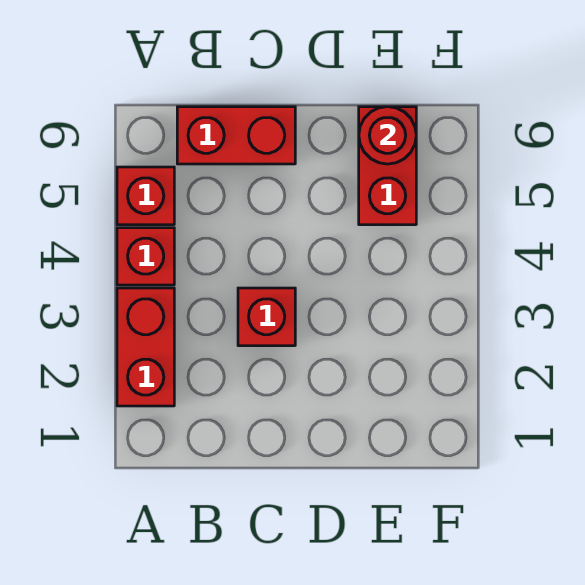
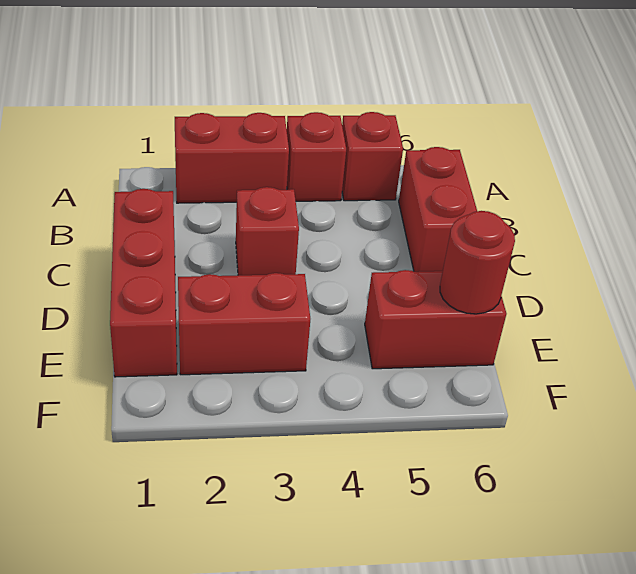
none -> red 1x3 brick [110,189,177,377]
none -> red 1x2 brick [178,273,310,375]

